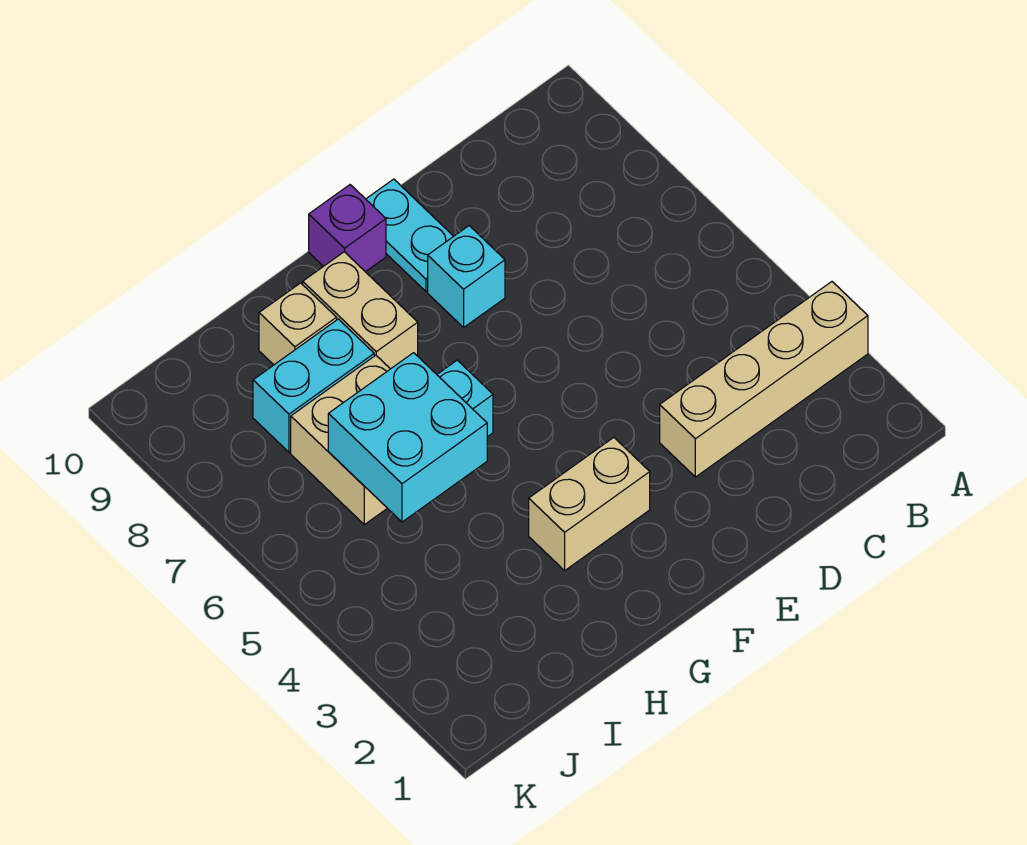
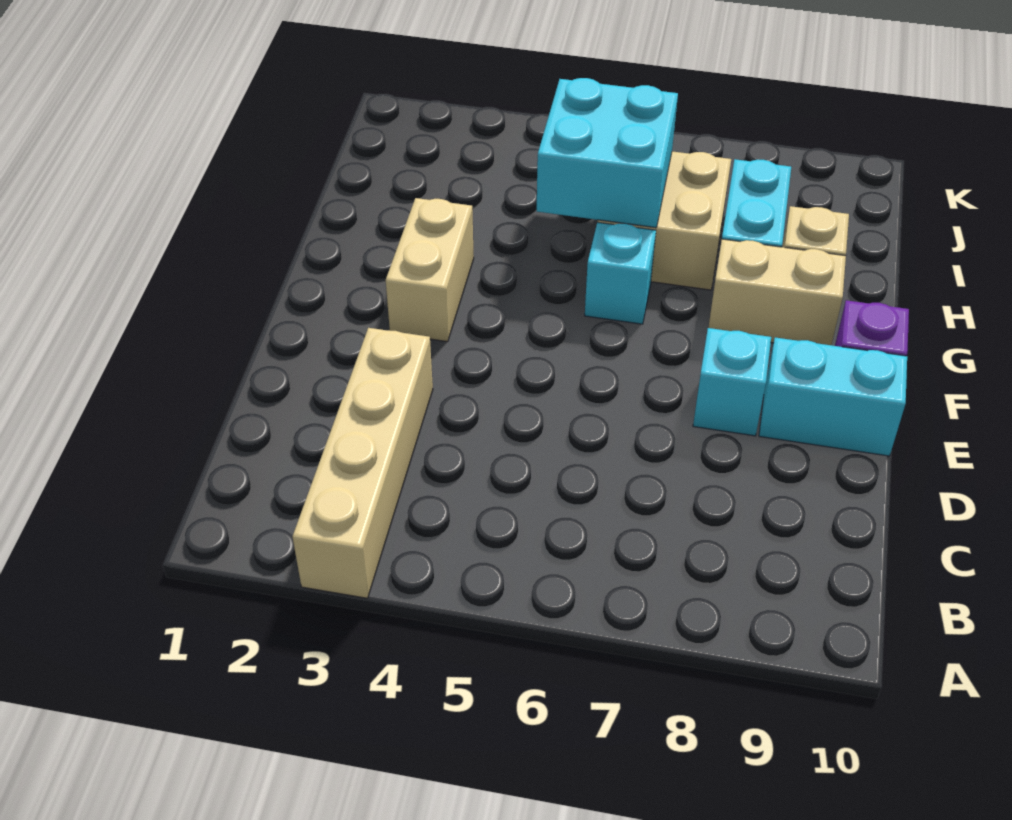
cyan 1x2 plate [366,179,454,291] -> cyan 1x2 brick [759,337,907,456]

